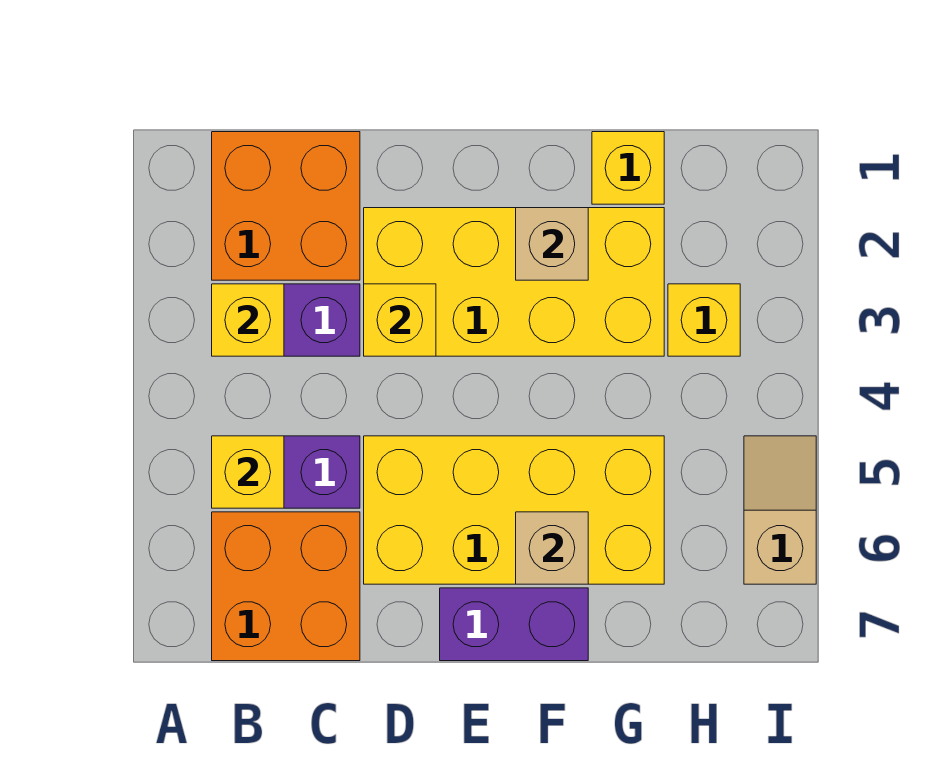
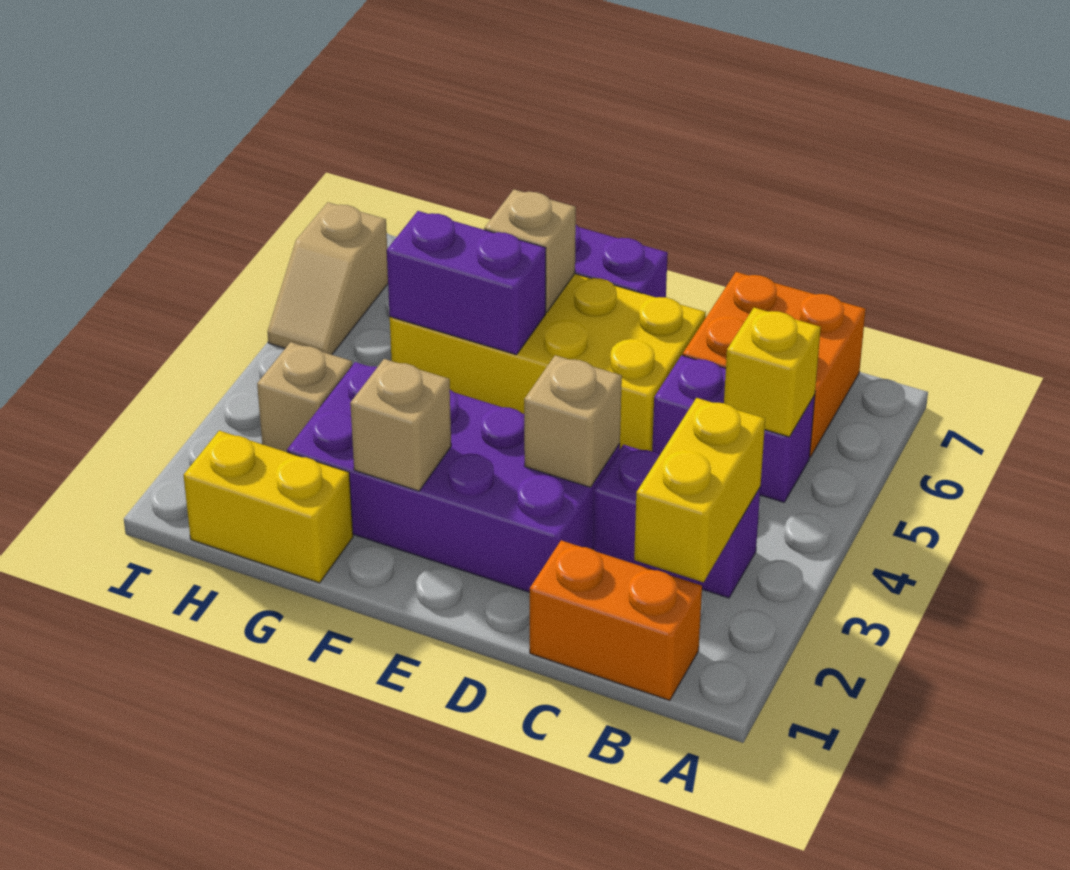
orange 2x2 brick [212,132,360,280] -> orange 1x2 brick [530,540,702,700]
yellow 1x1 brick [212,284,284,356] -> yellow 1x2 brick [634,398,765,582]
yellow 2x4 brick [364,208,664,356] -> purple 2x4 brick [287,362,620,592]
yellow 1x1 brick [364,284,436,356] -> tan 1x1 brick [524,355,622,487]
none -> purple 1x2 brick [387,211,546,355]
yellow 1x1 brick [592,132,664,204] -> yellow 1x2 brick [184,431,353,583]
yellow 1x1 brick [668,284,740,356] -> tan 1x1 brick [257,342,352,452]

